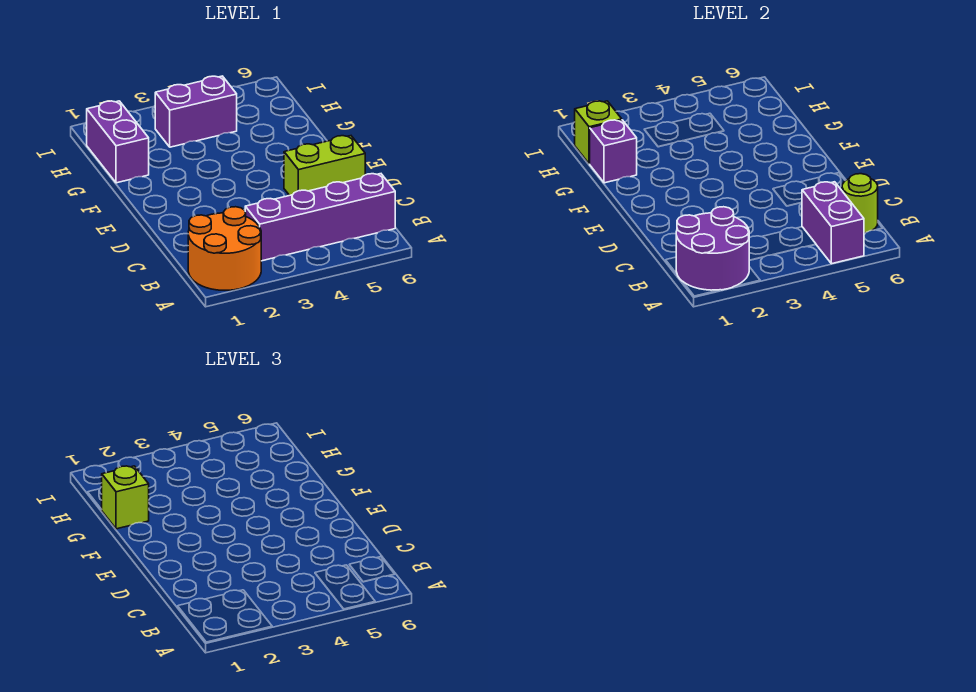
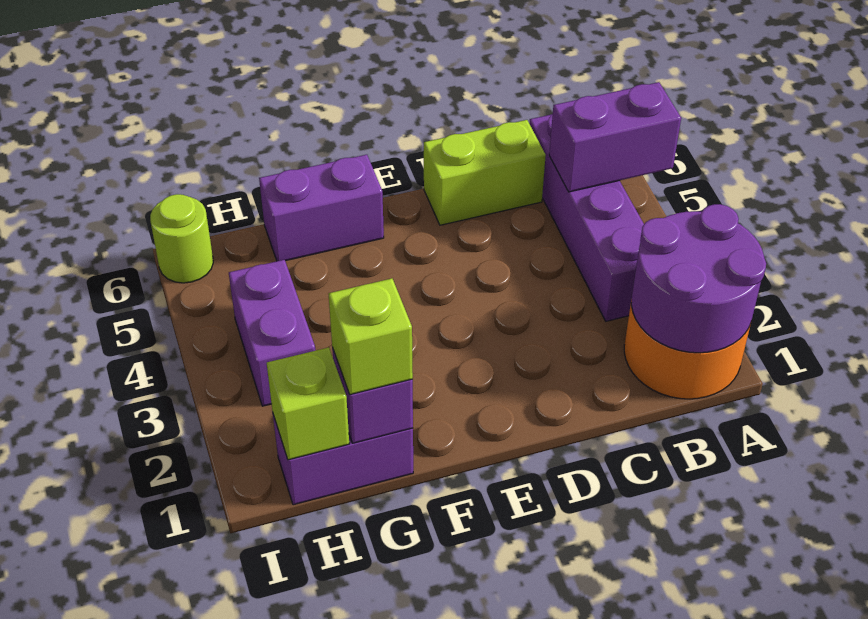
lime 1x1 round brick [842,174,878,233] -> lime 1x1 round brick moved to [150,194,213,283]
lime 1x2 brick [284,136,365,195] -> lime 1x2 brick turned to [424,120,546,225]
none -> purple 1x2 brick [259,155,384,261]

